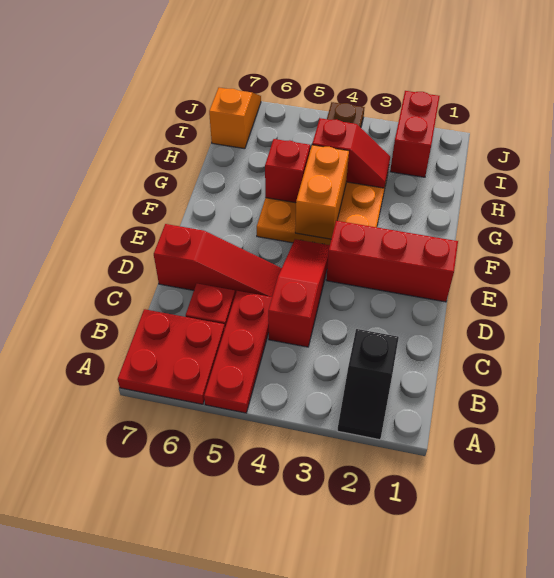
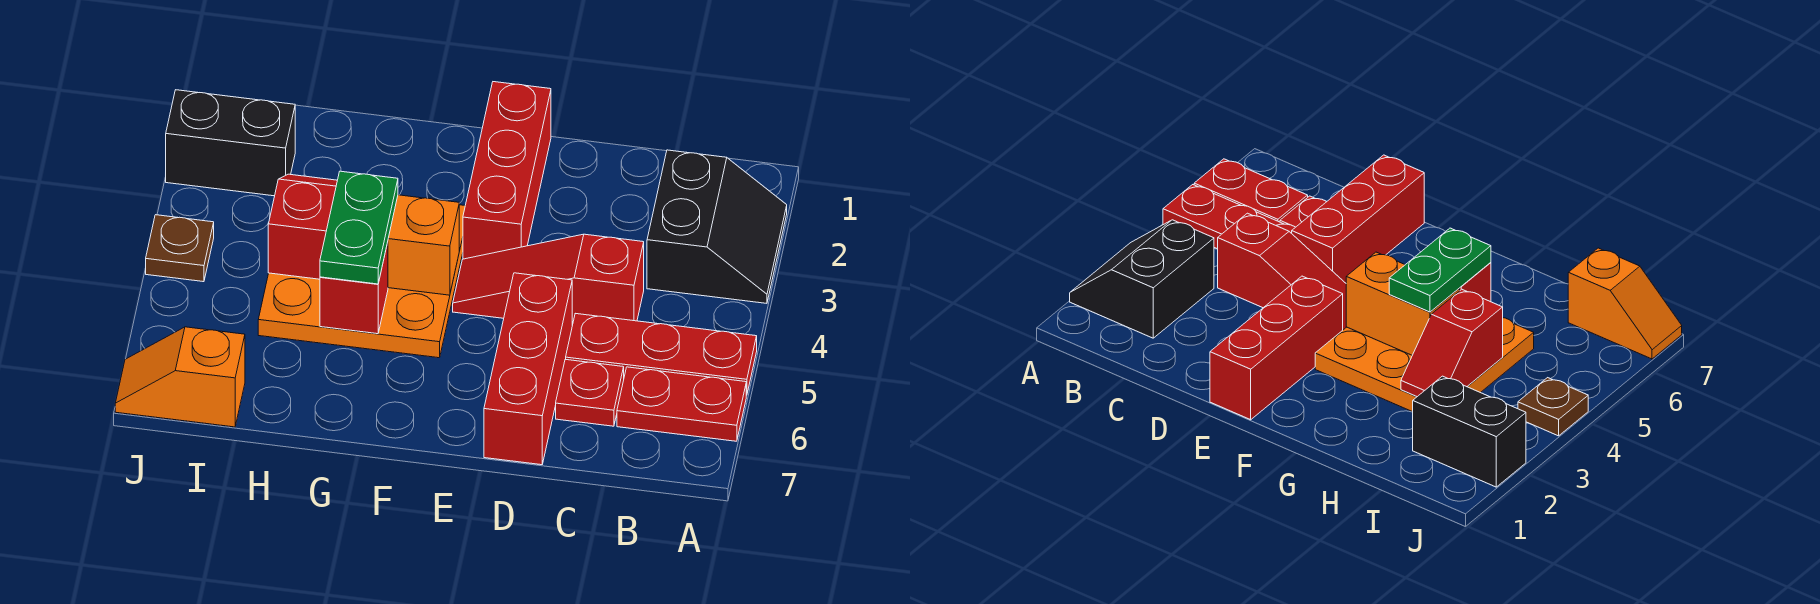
black 1x2 slope [337,329,399,440] -> black 2x2 slope [647,150,787,303]
red 2x2 plate [118,309,225,404] -> red 1x2 plate [617,367,746,441]
red 1x3 slope [154,224,282,297] -> red 1x3 brick [484,273,572,465]
none -> green 1x2 plate [320,171,398,284]
red 1x2 brick [390,91,440,177] -> black 1x2 brick [166,90,295,196]

